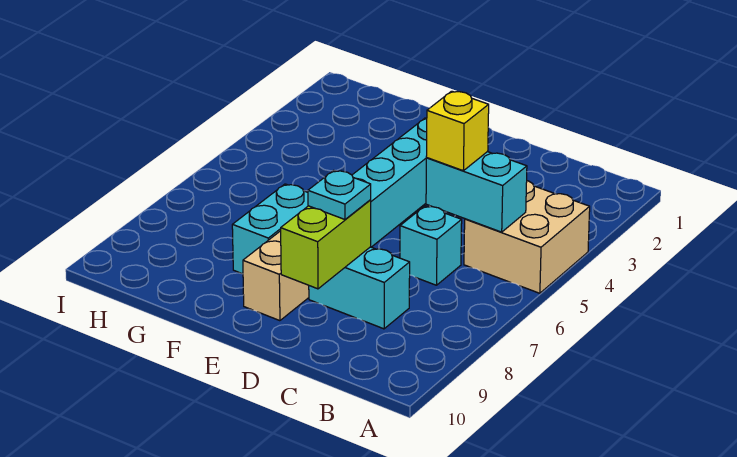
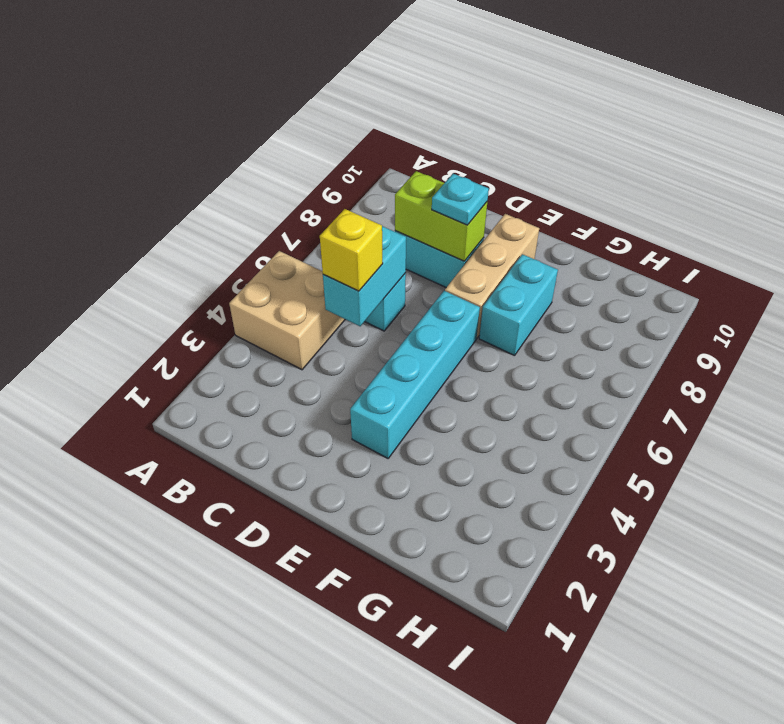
cyan 1x2 brick [426,152,527,232] -> cyan 1x2 brick turned to [323,226,406,326]
lime 1x2 brick [281,200,371,289] -> lime 1x2 brick turned to [395,171,487,261]

